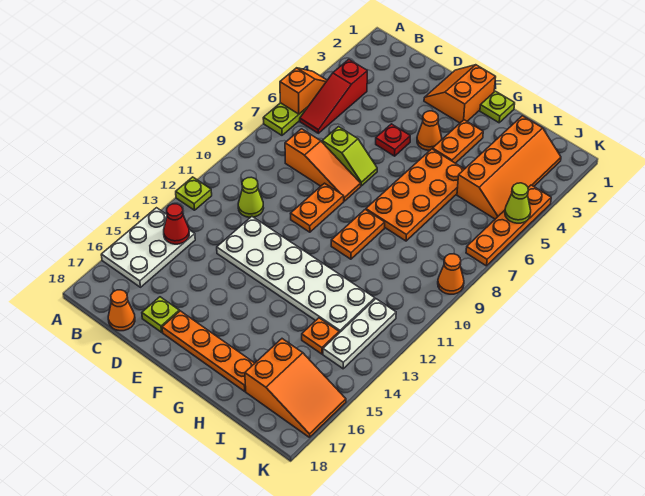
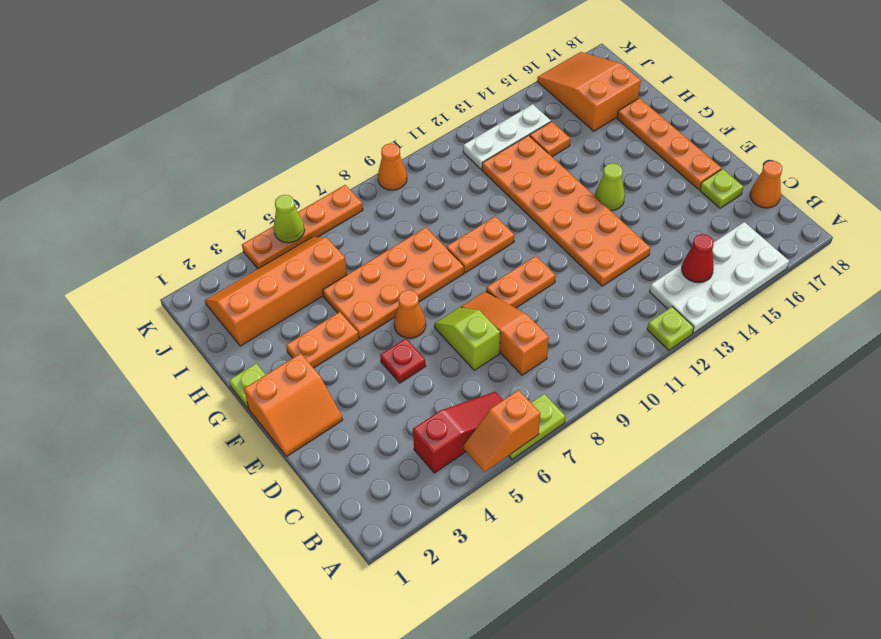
white 2x3 plate [101,208,195,287] -> white 2x4 plate [649,222,789,333]
lime 1x1 cone [238,177,264,217] -> lime 1x1 cone moved to [595,163,625,211]
white 2x6 plate [217,216,375,333] -> orange 2x6 plate [482,135,651,286]
orange 1x1 cone [417,111,442,150] -> orange 1x1 cone moved to [394,290,426,338]

